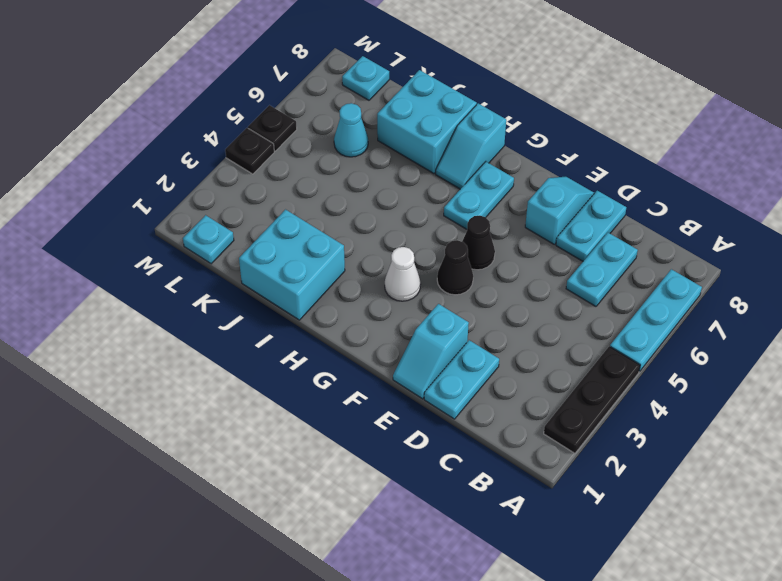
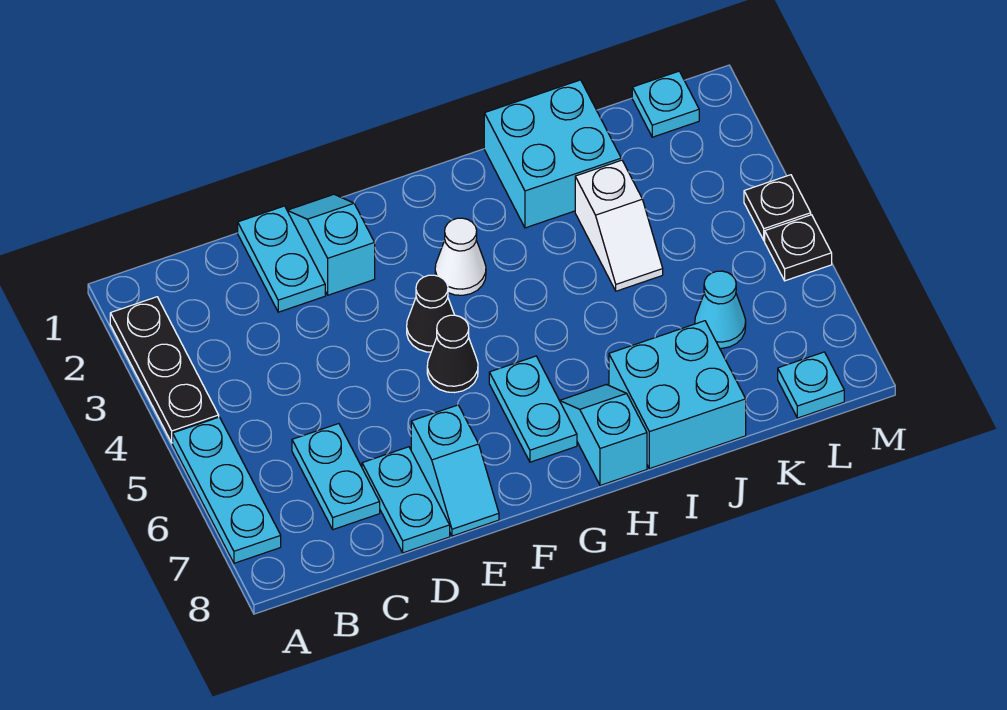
none -> white 1x2 slope [575,160,663,291]

